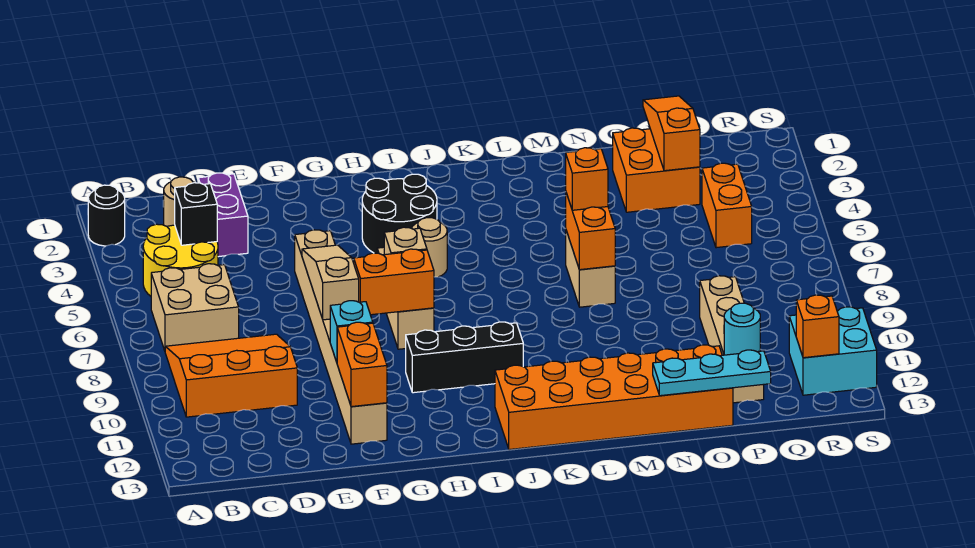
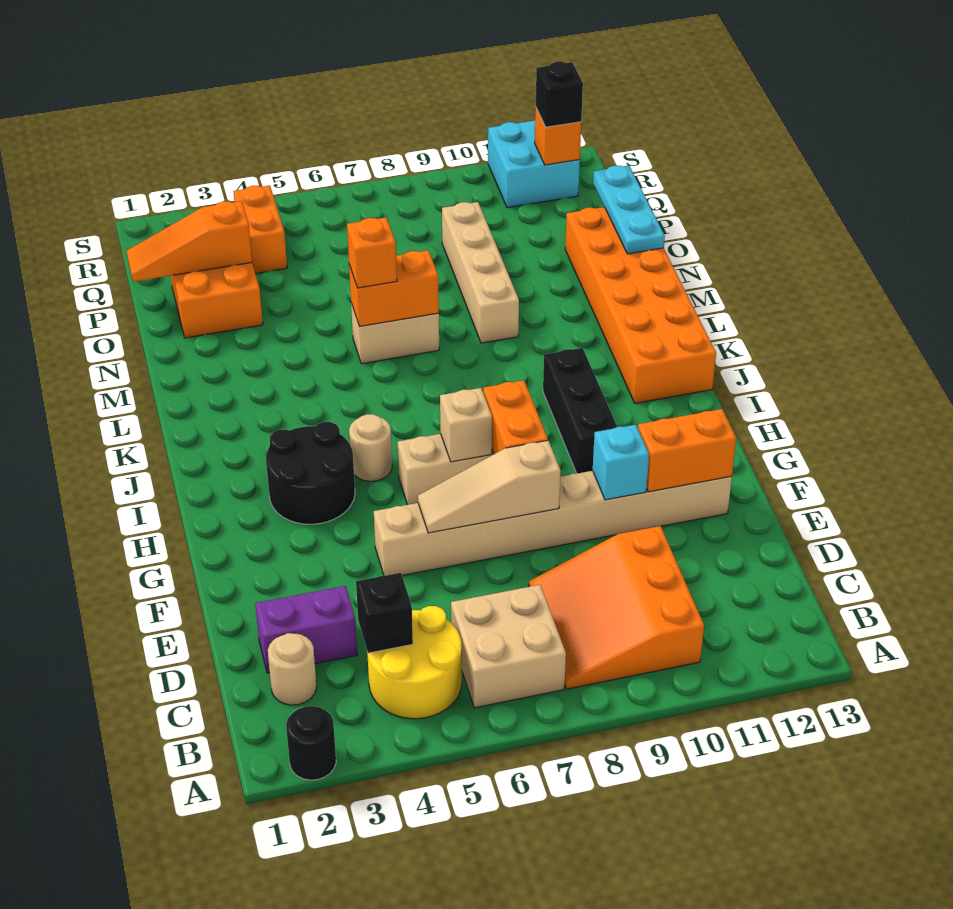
tan 1x4 brick [700,276,764,403] -> tan 1x4 brick turned to [442,202,519,343]
cyan 1x1 round brick [724,303,760,355] -> none
orange 1x2 brick [702,163,752,248] -> orange 1x2 brick turned to [233,185,287,273]
none -> black 1x1 brick [536,62,583,127]

